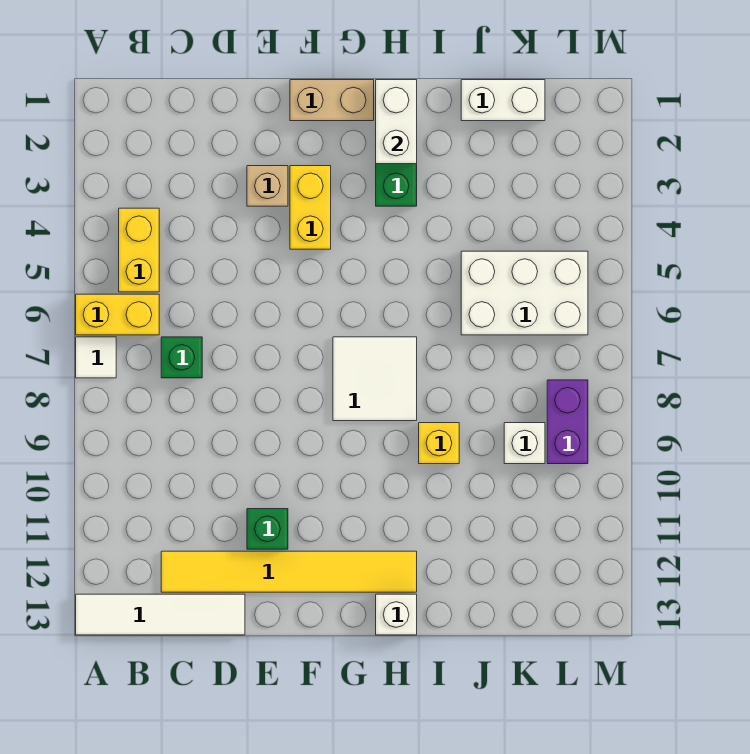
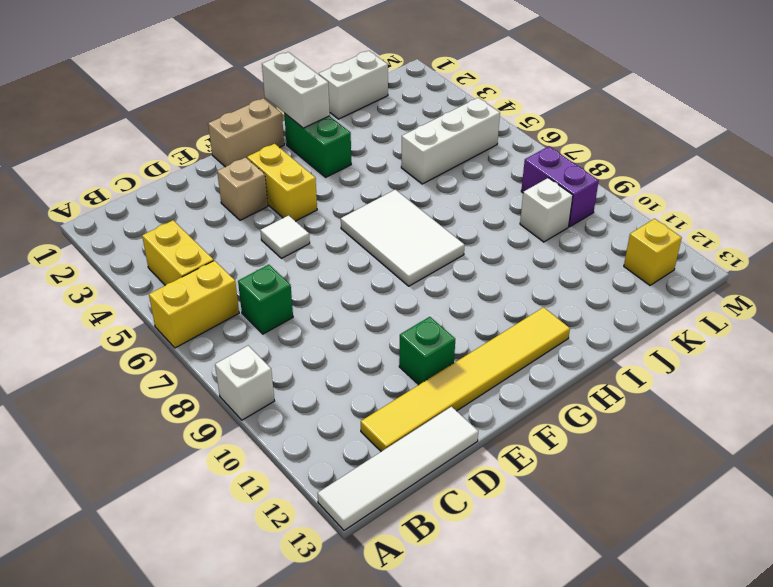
white 1x1 tile [76,337,116,378] -> white 1x1 tile moved to [260,215,310,258]
white 2x2 tile [333,337,417,421] -> white 2x3 tile [341,190,465,286]
white 1x1 brick [376,594,417,635] -> white 1x1 brick moved to [215,346,274,420]
yellow 1x1 brick [419,423,459,464] -> yellow 1x1 brick moved to [624,219,682,285]
white 2x3 brick [461,251,588,335] -> white 1x3 brick [401,98,500,184]

